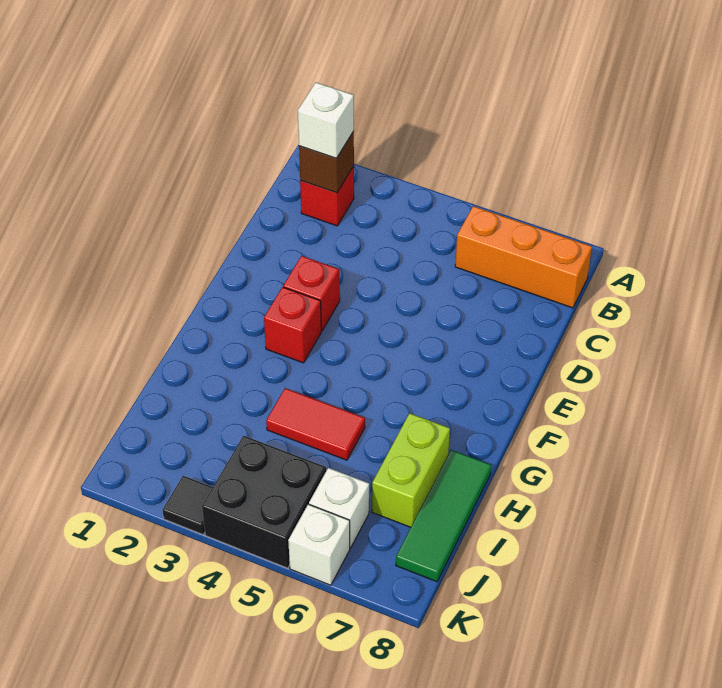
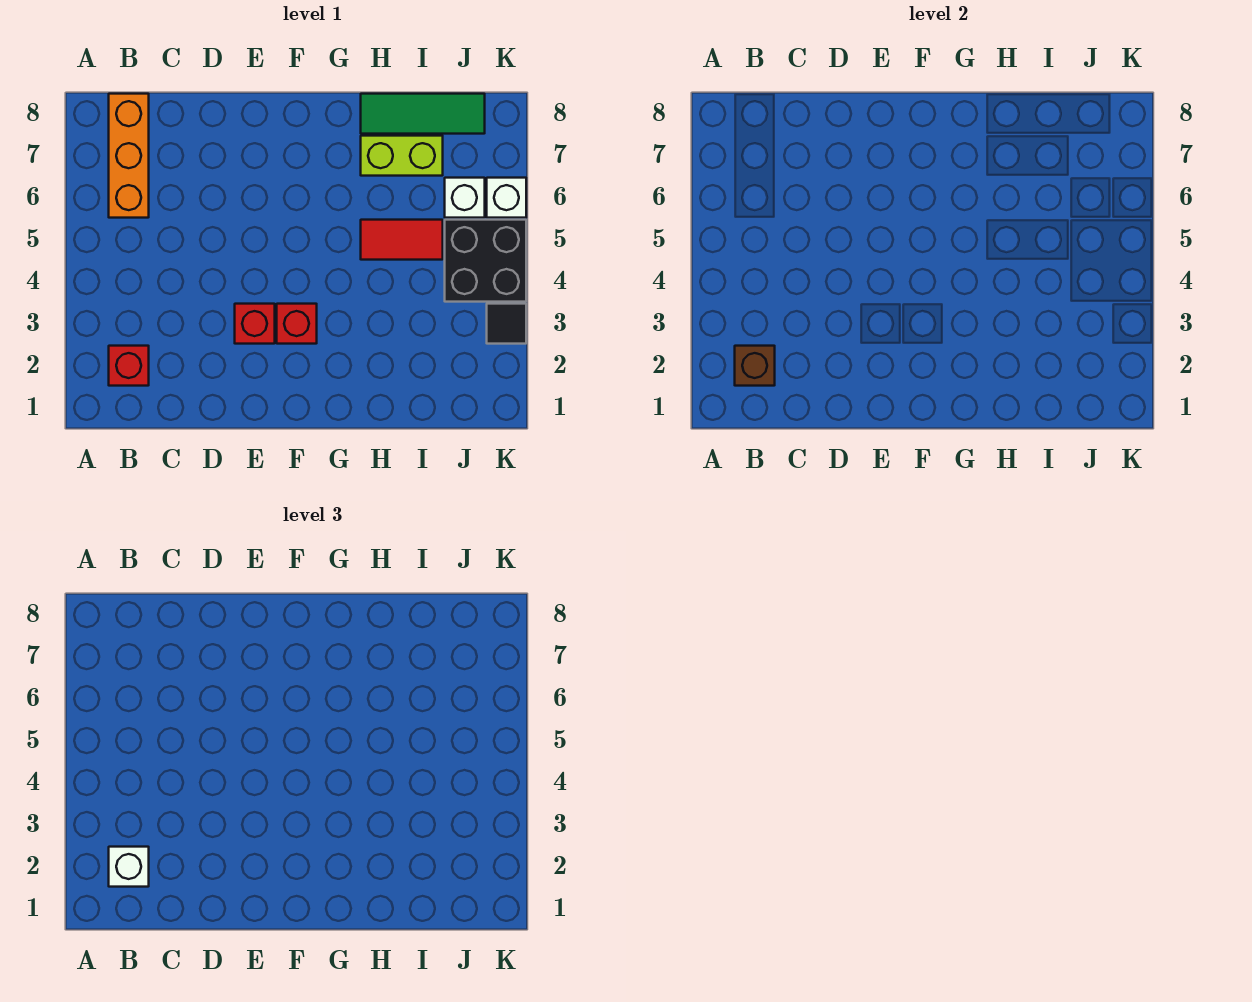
red 1x2 tile [266,388,365,460] -> red 1x2 tile turned to [361,220,443,260]

